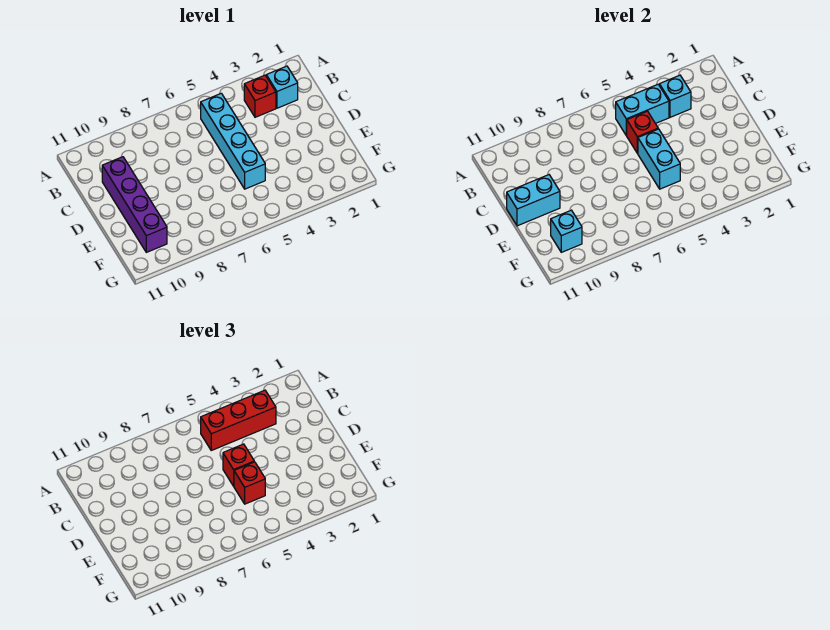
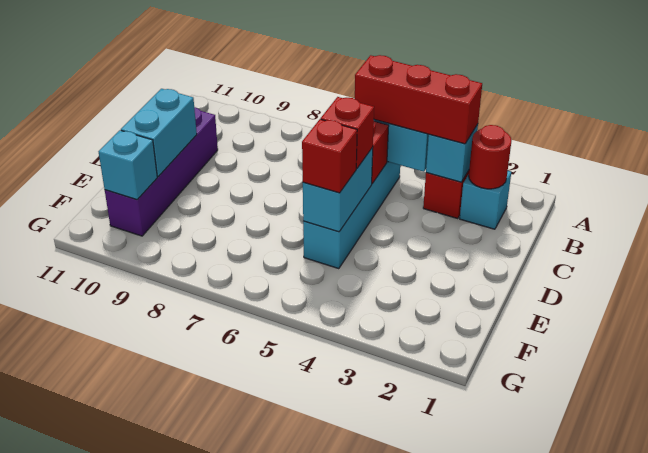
none -> red 1x1 round brick [469,125,512,189]
cyan 1x2 brick [507,175,560,226] -> cyan 1x2 brick turned to [121,89,197,177]

